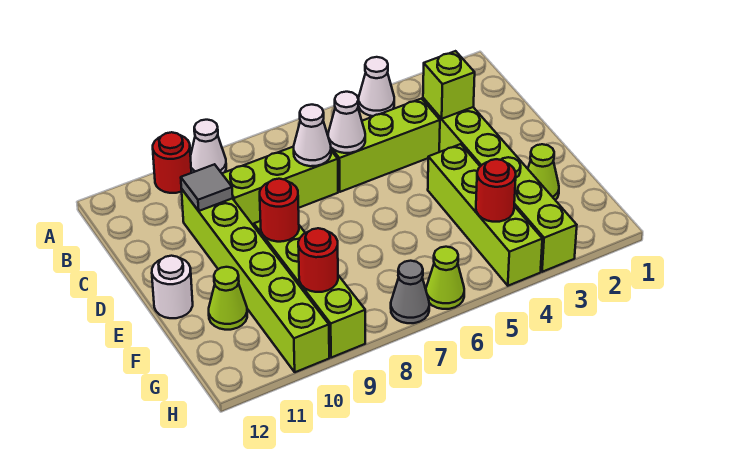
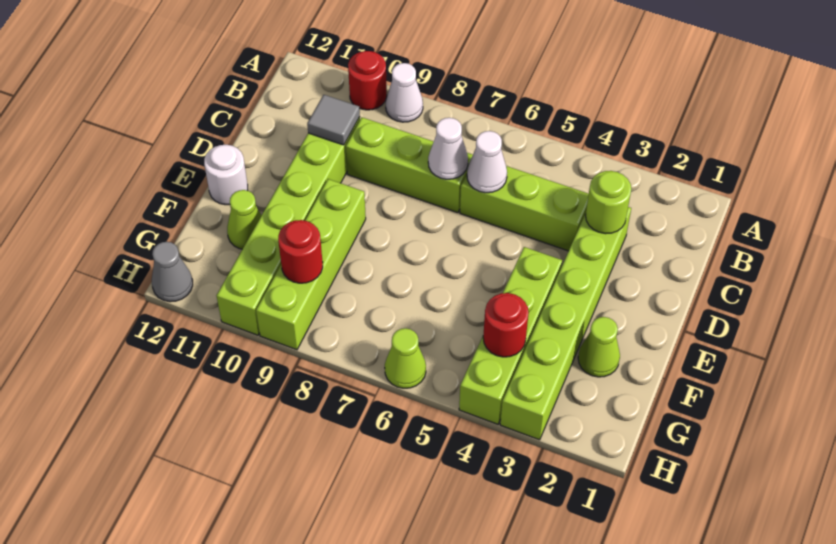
white 1x1 cone [359,57,394,116] -> none
lime 1x1 brick [423,51,475,119] -> lime 1x1 round brick [586,171,631,234]
red 1x1 round brick [260,179,299,242] -> none
grey 1x1 cone [391,261,429,323] -> grey 1x1 cone moved to [152,242,193,302]

